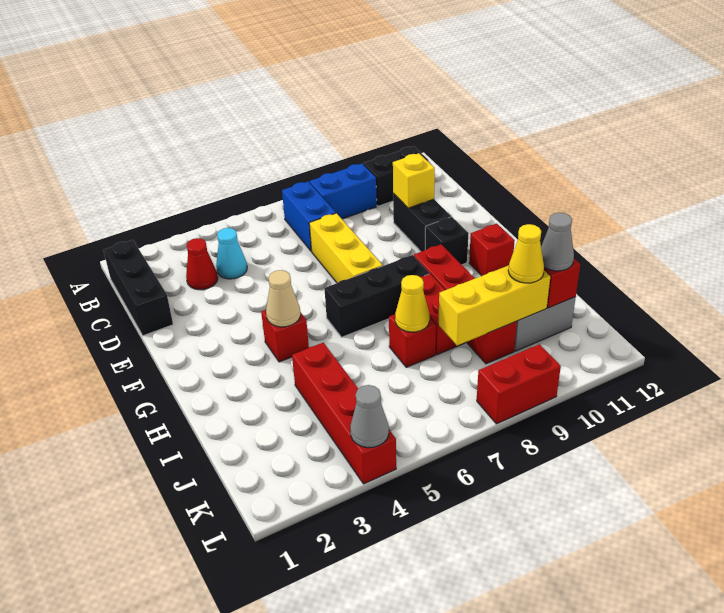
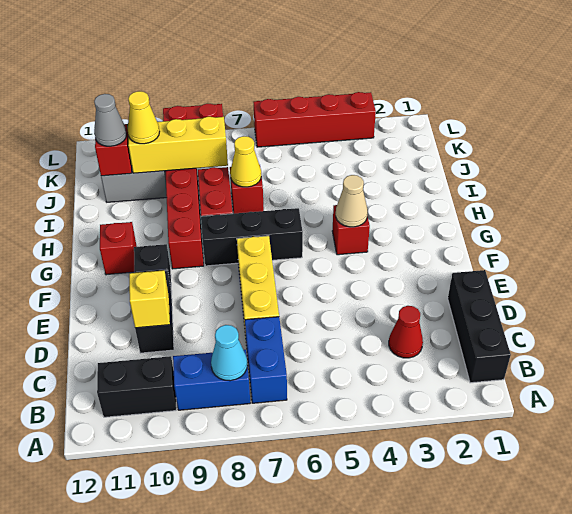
cyan 1x1 cone [216,228,247,279] -> cyan 1x1 cone moved to [211,325,247,381]
red 1x4 brick [292,343,396,484] -> red 1x4 brick turned to [254,92,376,147]
grey 1x1 cone [350,385,389,448] -> none

